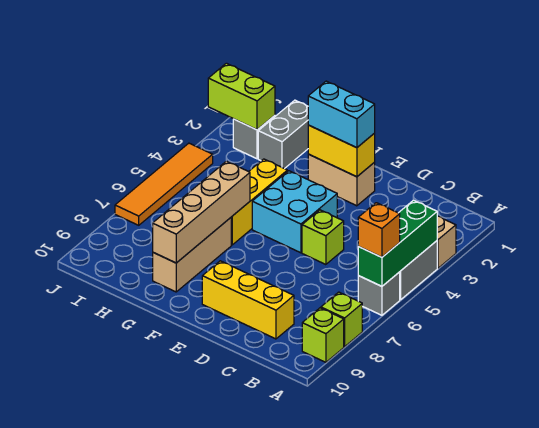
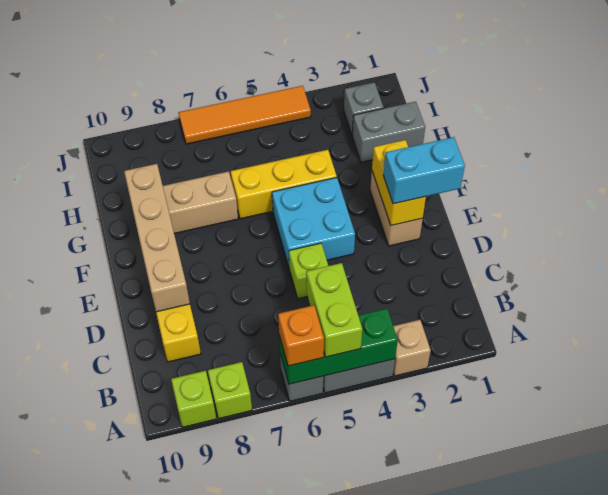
cyan 1x2 brick [308,81,375,148] -> cyan 1x2 brick turned to [383,137,465,204]
tan 1x4 brick [153,161,250,263] -> tan 1x4 brick turned to [124,164,190,312]
lime 1x2 brick [208,63,275,130] -> lime 1x2 brick moved to [306,263,362,357]

